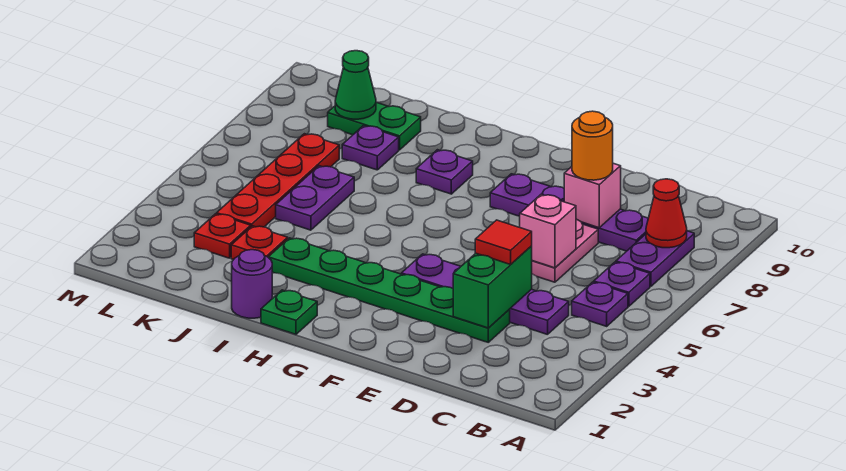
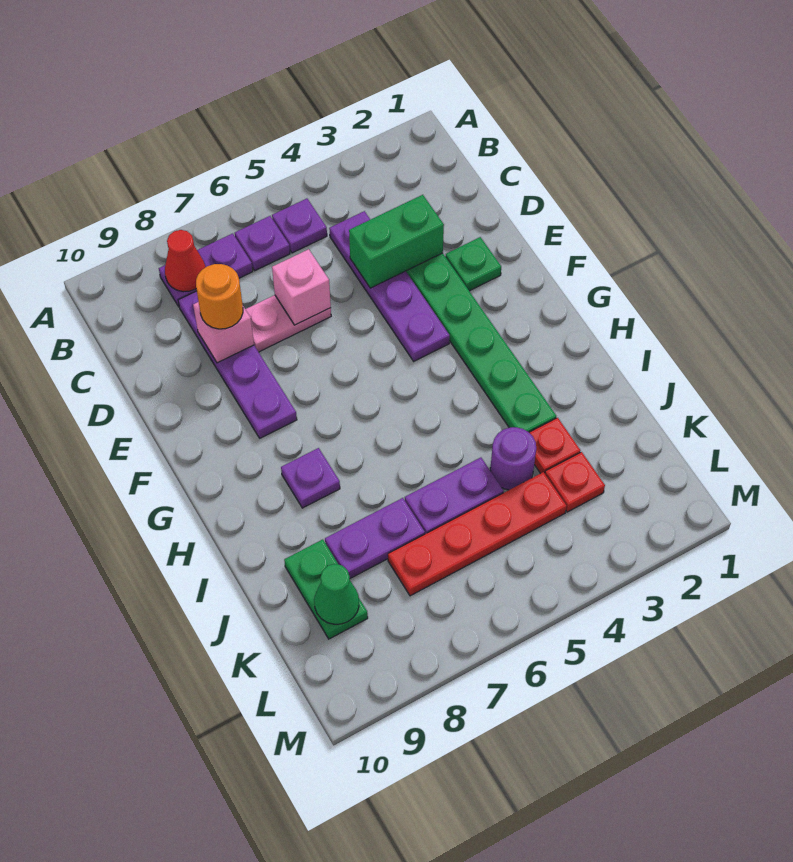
red 1x1 tile [475,220,532,264] -> none
green 1x1 plate [261,290,317,334] -> green 1x1 plate moved to [445,237,501,291]
purple 1x1 round brick [232,250,272,318] -> purple 1x1 round brick moved to [490,427,536,490]
purple 1x1 plate [342,126,399,170] -> purple 1x2 plate [325,498,425,578]

